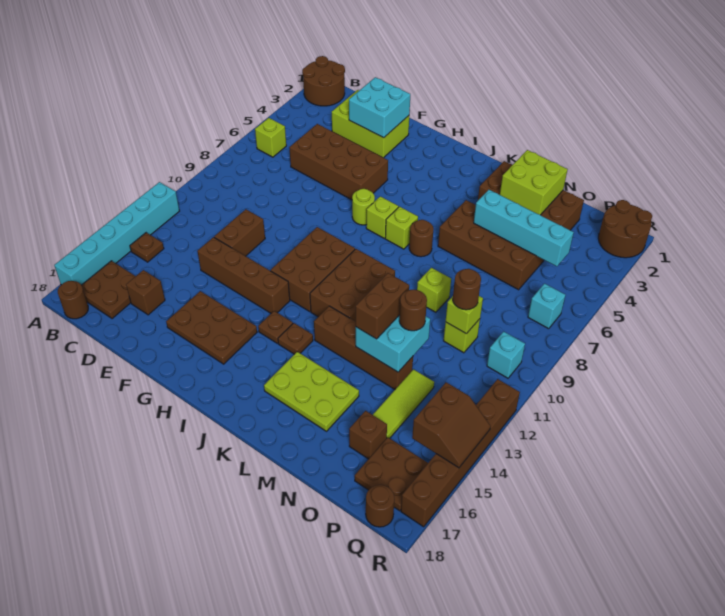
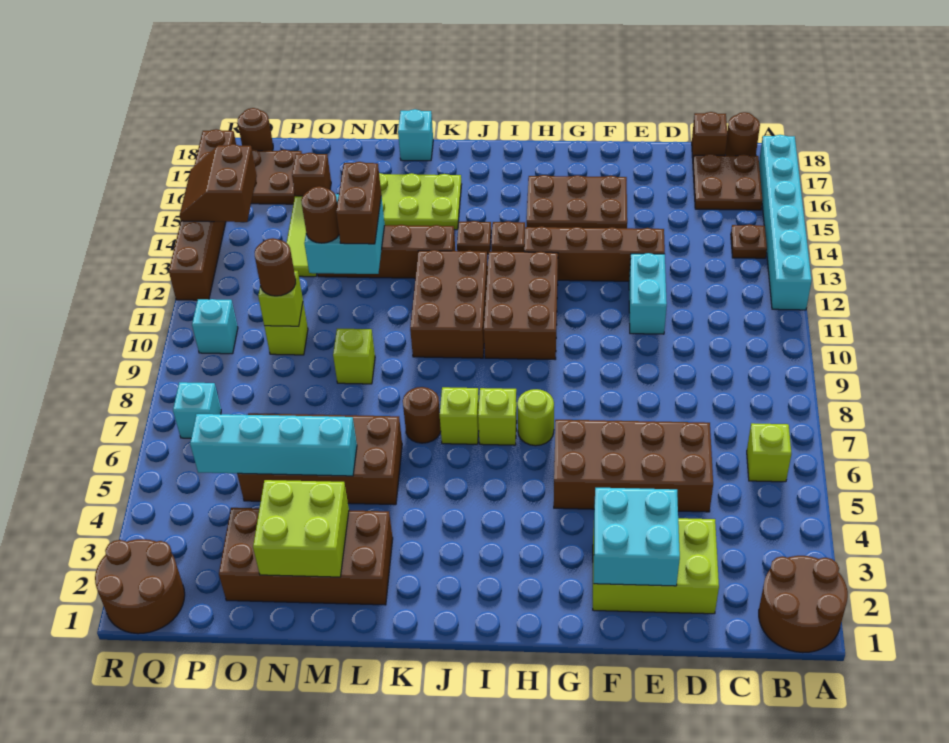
brown 1x1 brick [126,270,165,315] -> brown 1x1 brick moved to [692,112,727,158]
brown 1x2 brick [214,209,265,256] -> cyan 1x2 brick [629,253,667,334]
none -> cyan 1x1 brick [398,109,433,161]

